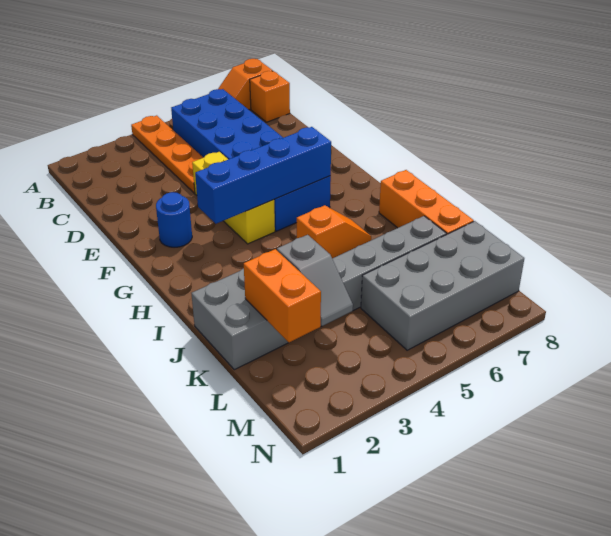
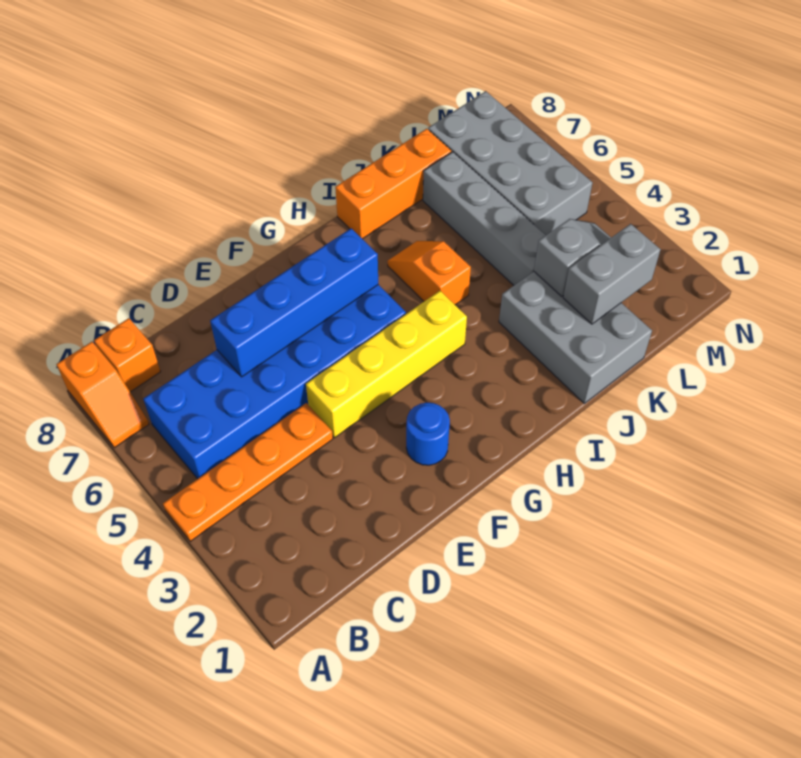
yellow 1x3 brick [192,152,275,244] -> yellow 1x4 brick [306,291,467,438]
blue 1x4 brick [195,127,331,224] -> blue 1x4 brick turned to [210,228,378,377]
orange 1x2 brick [244,249,321,342] -> grey 1x2 brick [563,224,660,324]

